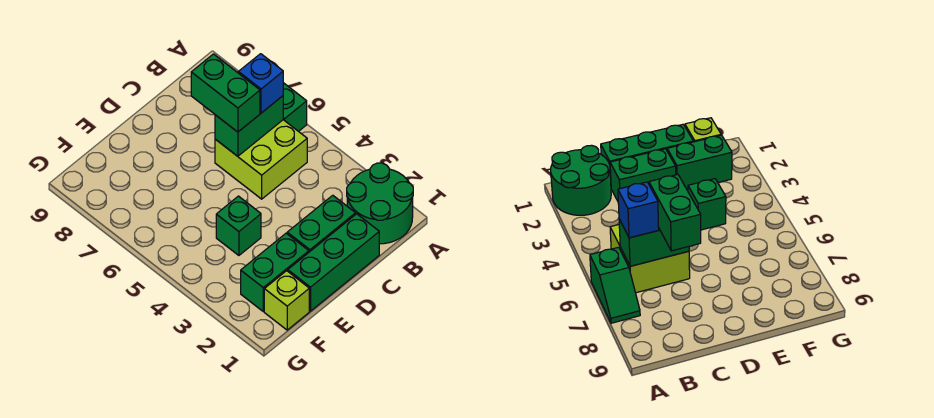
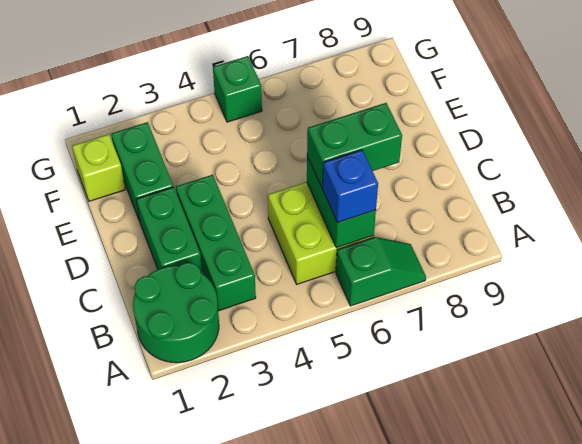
green 1x3 brick [288,214,379,311] -> green 1x3 brick moved to [176,175,256,311]
green 1x1 brick [216,196,261,255] -> green 1x1 brick moved to [213,56,262,122]

